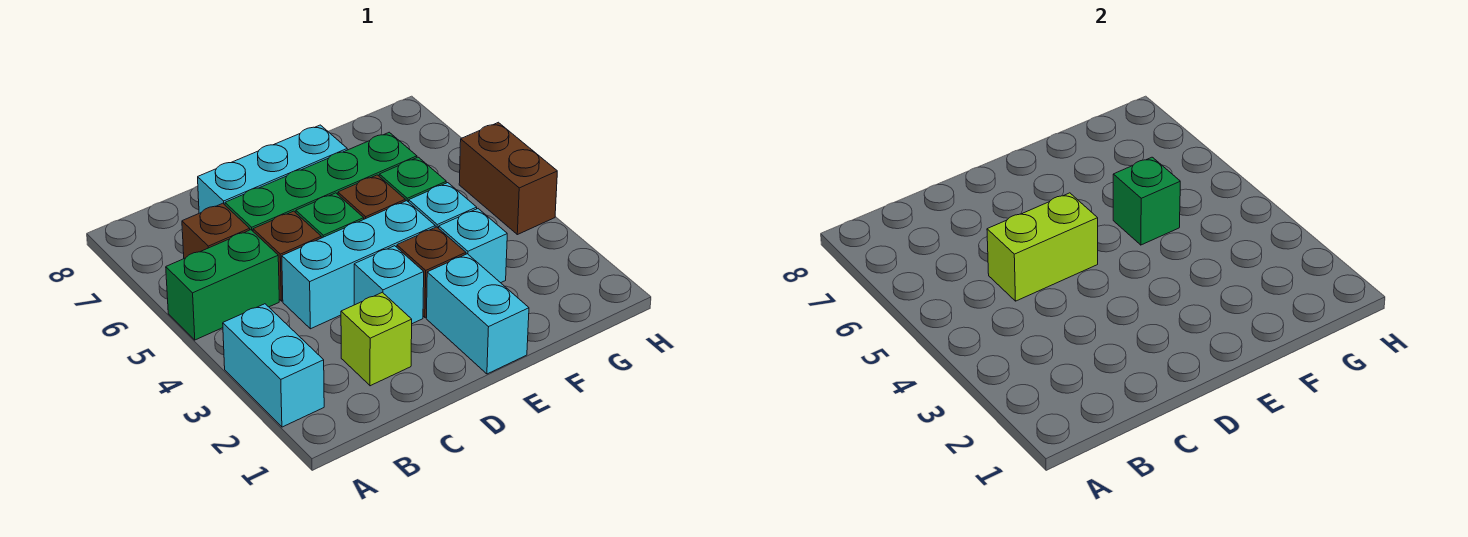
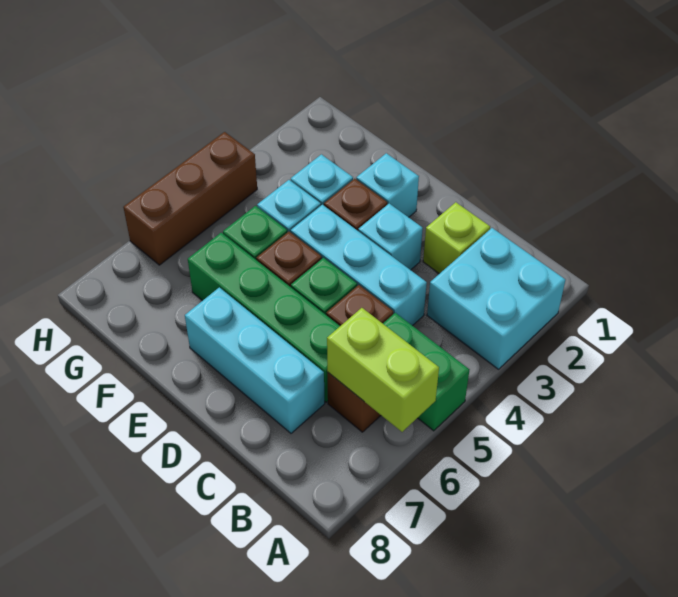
cyan 1x2 brick [223,304,324,427] -> cyan 2x2 brick [427,228,565,369]
lime 1x2 brick [987,193,1098,301] -> lime 1x2 brick moved to [327,308,439,432]
cyan 1x2 brick [426,254,529,374] -> cyan 1x1 brick [356,153,419,217]
green 1x1 brick [1113,157,1180,245] -> none
brown 1x2 brick [459,122,557,235] -> brown 1x3 brick [123,132,257,265]

